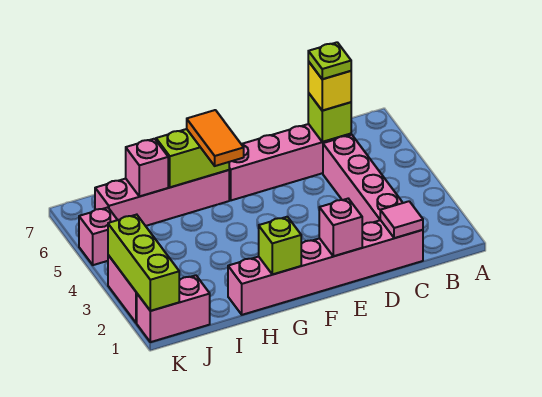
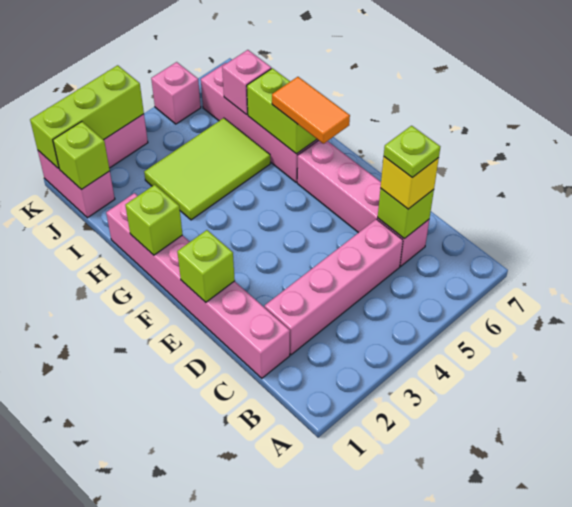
pink 1x1 tile [380,201,423,238] -> none
pink 1x1 brick [319,199,362,256] -> lime 1x1 brick [177,230,235,302]
orange 1x2 tile [187,110,244,166] -> orange 1x2 tile turned to [272,77,350,144]
none -> lime 2x3 tile [144,118,270,220]
none -> lime 1x1 brick [53,122,110,190]

